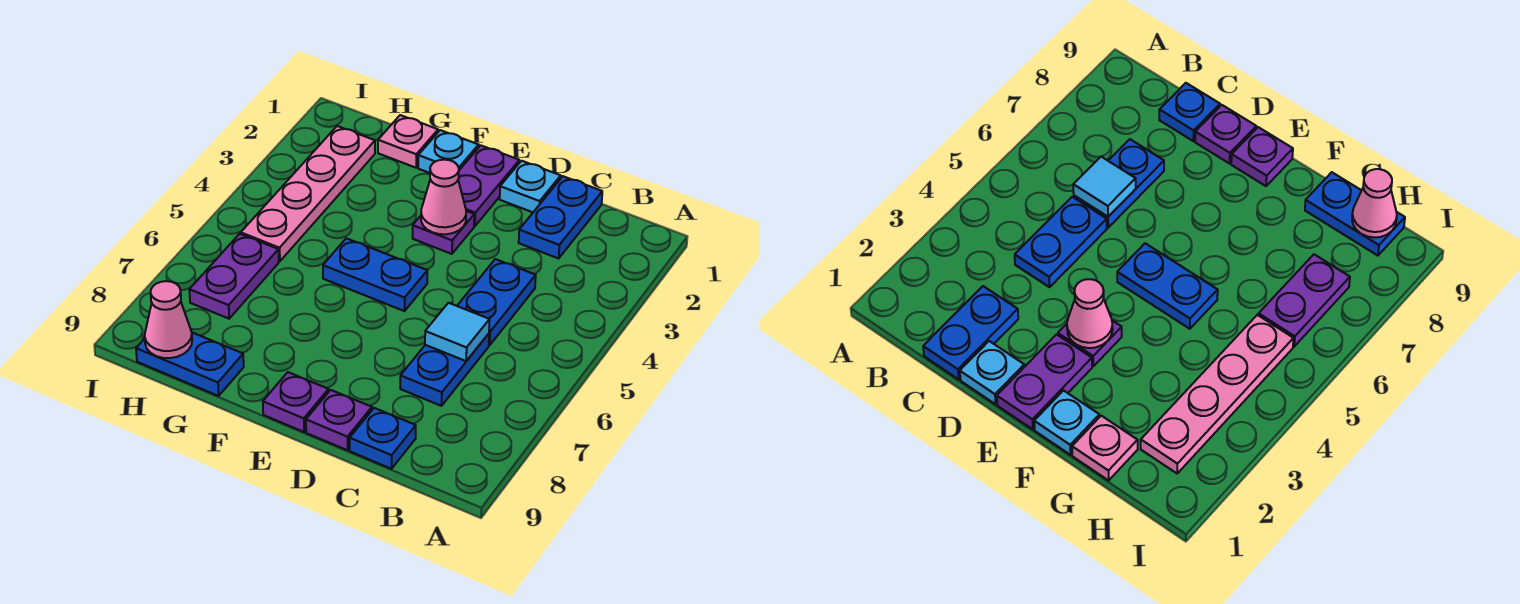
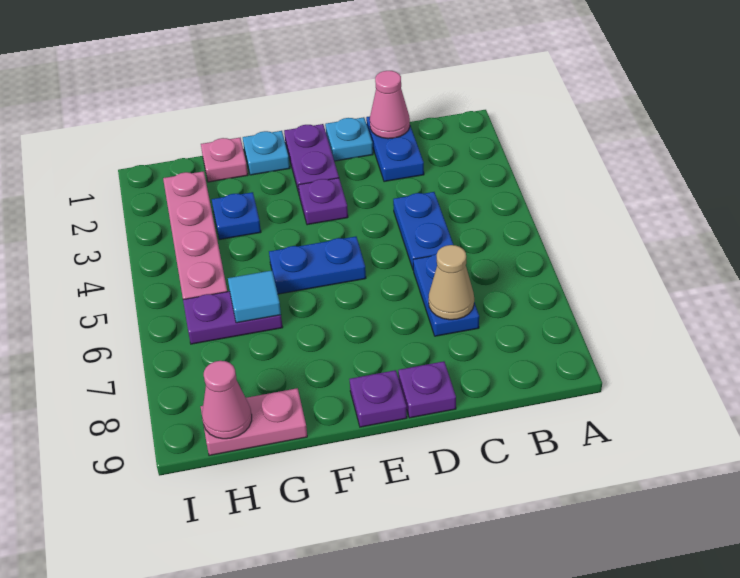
cyan 1x1 tile [425,303,490,361] -> cyan 1x1 tile moved to [228,270,281,323]
none -> tan 1x1 cone [429,245,474,320]
blue 1x1 plate [350,408,416,469] -> blue 1x1 plate moved to [212,192,261,240]
pink 1x1 cone [421,160,466,234] -> pink 1x1 cone moved to [370,71,410,139]
blue 1x2 plate [136,333,244,396] -> pink 1x2 plate [201,388,307,456]
purple 1x2 plate [189,234,279,319] -> purple 1x2 plate turned to [183,291,283,344]

